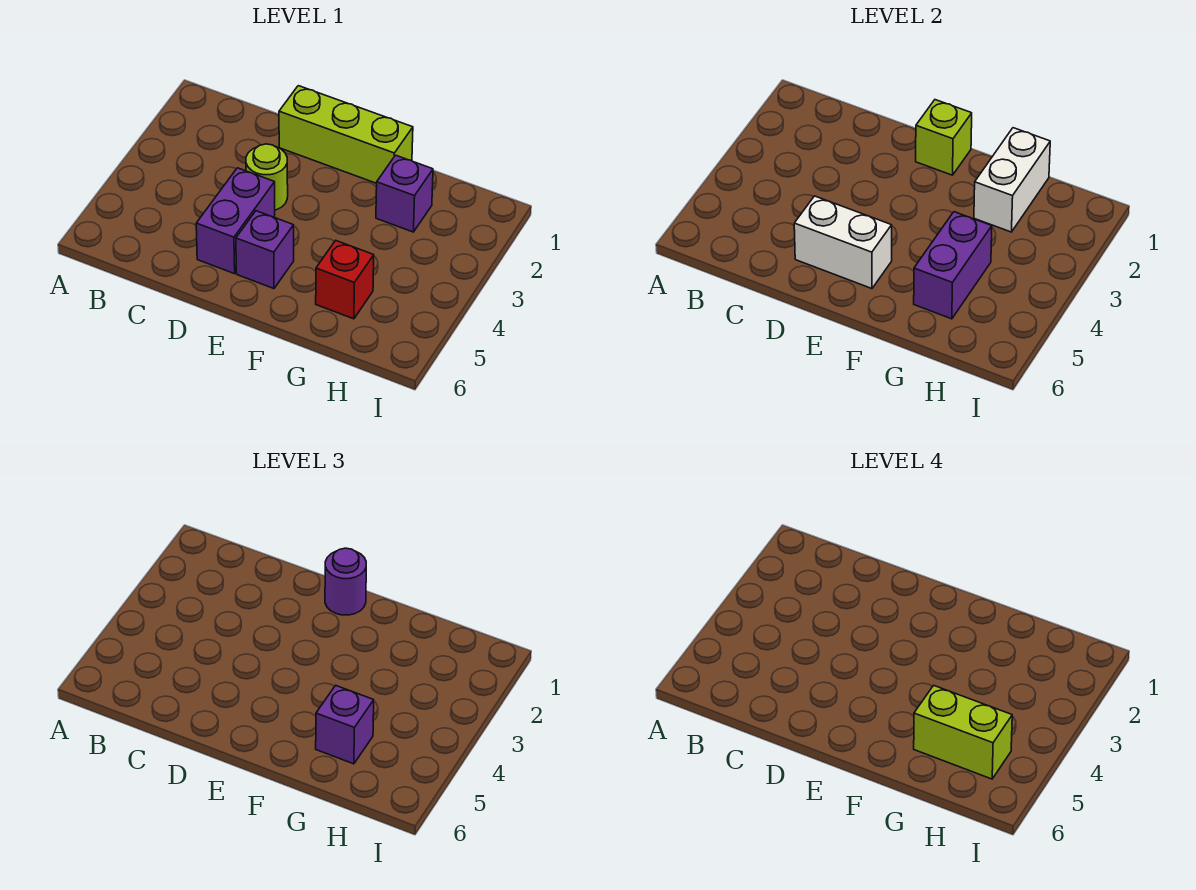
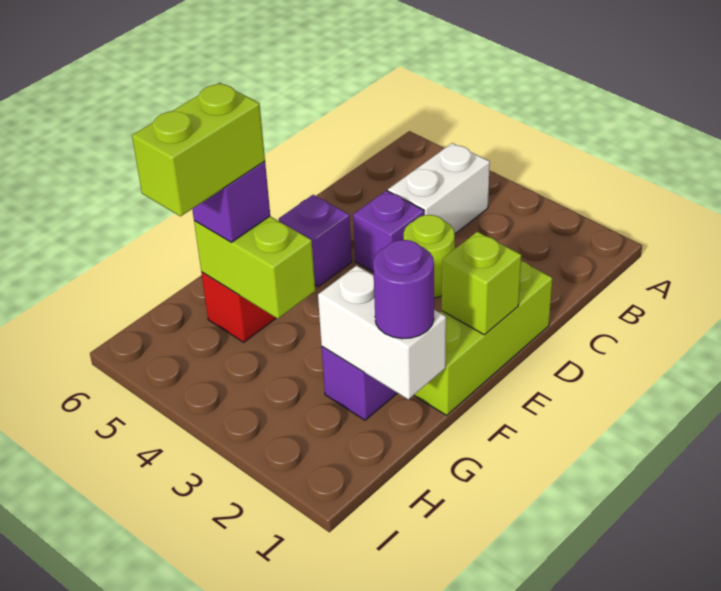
purple 1x2 brick [196,168,275,274] -> purple 1x1 brick [353,191,424,272]
white 1x2 brick [794,196,892,289] -> white 1x2 brick moved to [388,143,490,234]
purple 1x1 round brick [325,548,366,615] -> purple 1x1 round brick moved to [373,240,434,339]
purple 1x2 brick [914,212,992,319] -> lime 1x2 brick [194,216,315,319]

